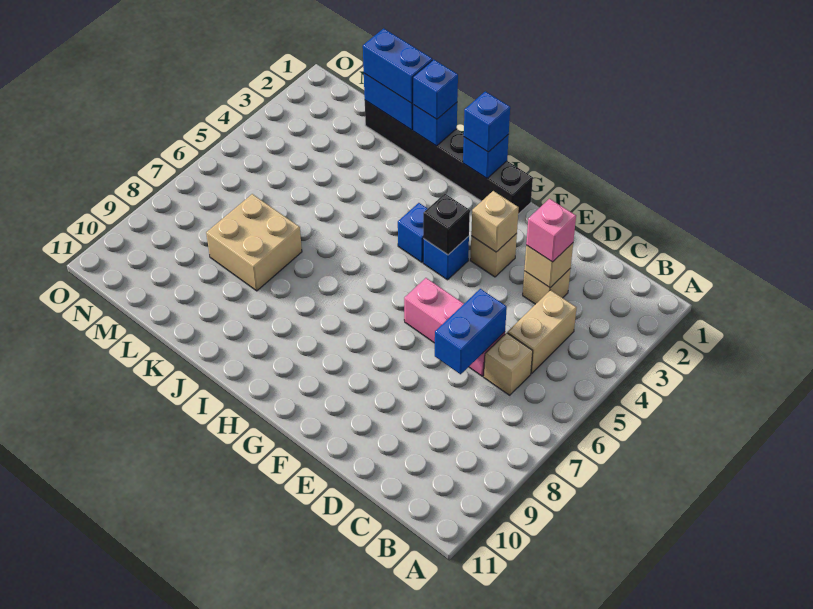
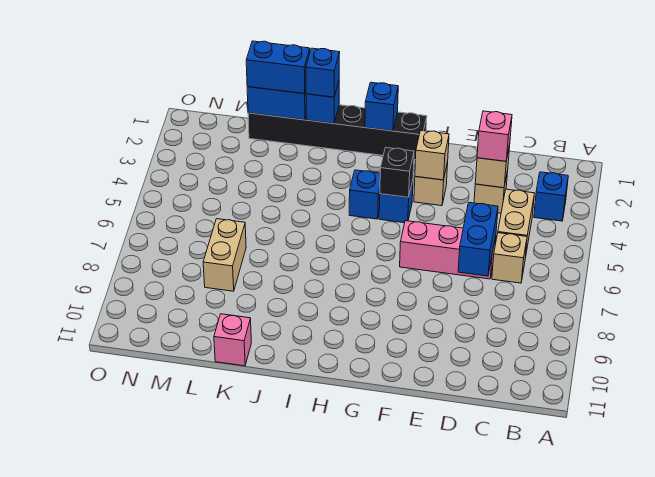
blue 1x1 brick [464,91,510,152] -> blue 1x1 brick moved to [534,172,568,221]
tan 2x2 brick [206,194,302,291] -> tan 1x2 brick [203,219,246,291]
none -> pink 1x1 brick [214,314,251,366]

